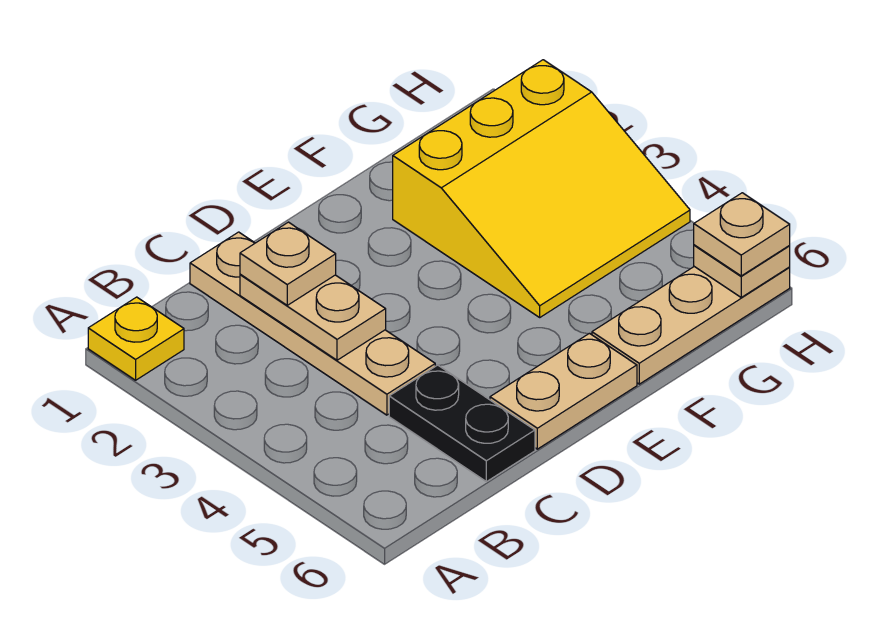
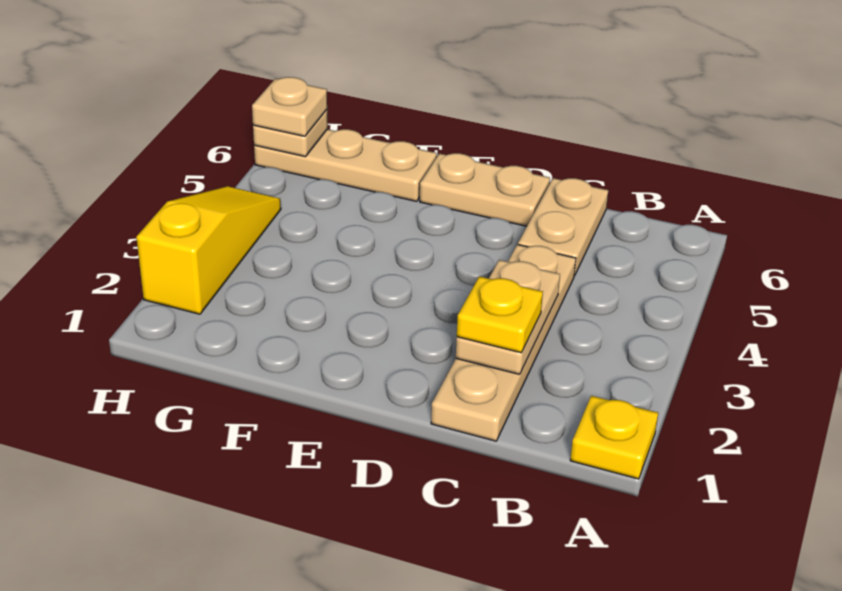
tan 1x1 plate [240,222,336,305] -> yellow 1x1 plate [457,276,543,353]
black 1x2 plate [389,365,535,482] -> tan 1x2 plate [518,178,608,276]
yellow 3x3 slope [393,60,690,317] -> yellow 1x3 slope [136,186,281,314]

